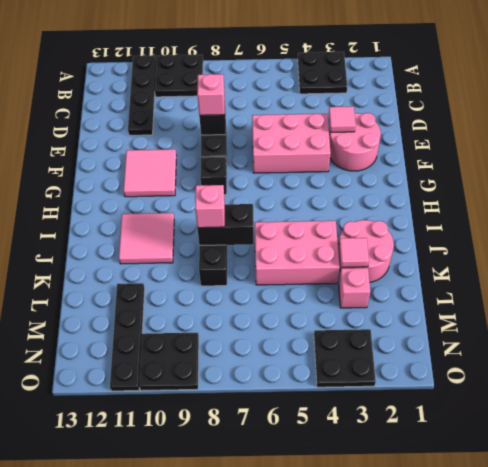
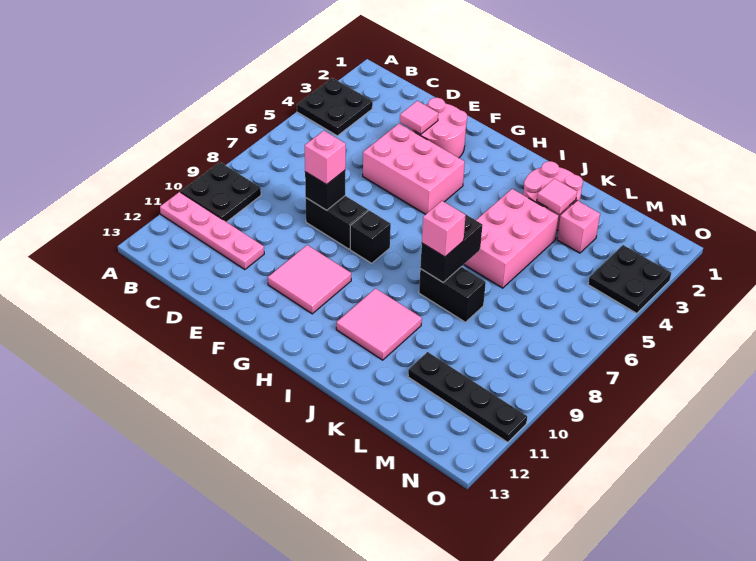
black 1x4 plate [128,55,156,135] -> pink 1x4 plate [160,192,264,270]
pink 2x3 brick [252,114,331,173] -> pink 2x3 brick turned to [363,124,465,214]
black 2x2 plate [139,333,199,391] -> none

